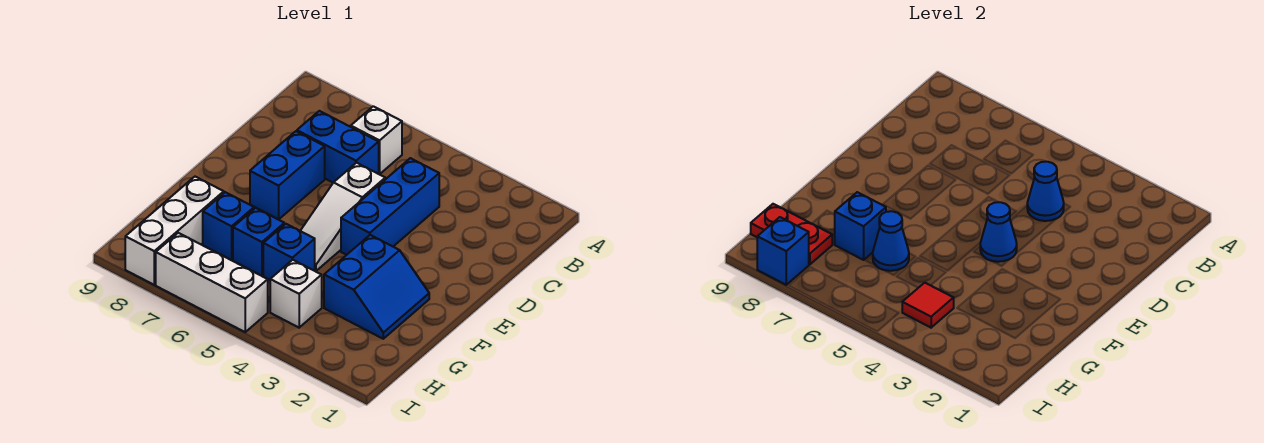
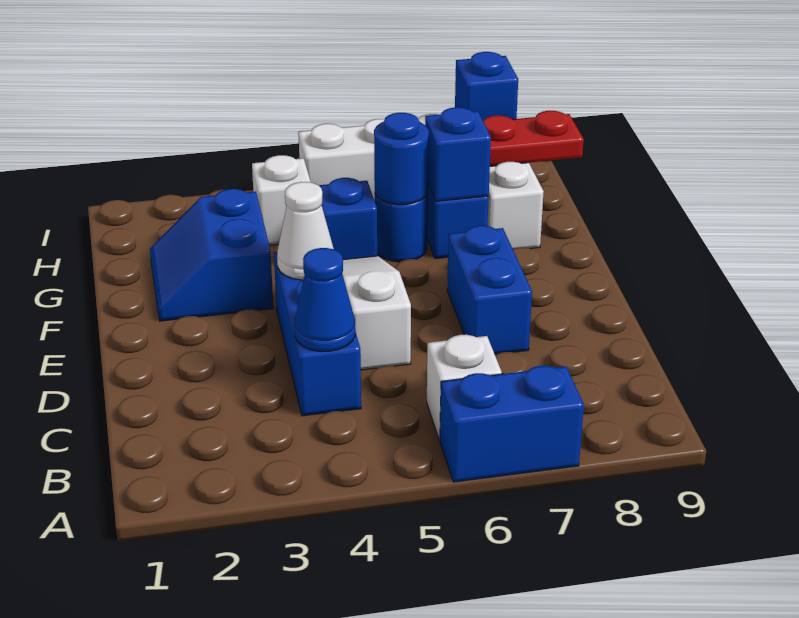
blue 1x2 brick [297,111,379,182] -> blue 1x2 brick moved to [440,366,584,482]
blue 1x1 cone [980,202,1017,262] -> white 1x1 cone [277,182,334,280]
blue 1x1 brick [233,208,284,276] -> blue 1x1 round brick [375,193,428,262]
blue 1x1 cone [873,211,909,271] -> blue 1x1 round brick [374,113,429,205]
red 1x1 tile [902,283,954,328] -> none

